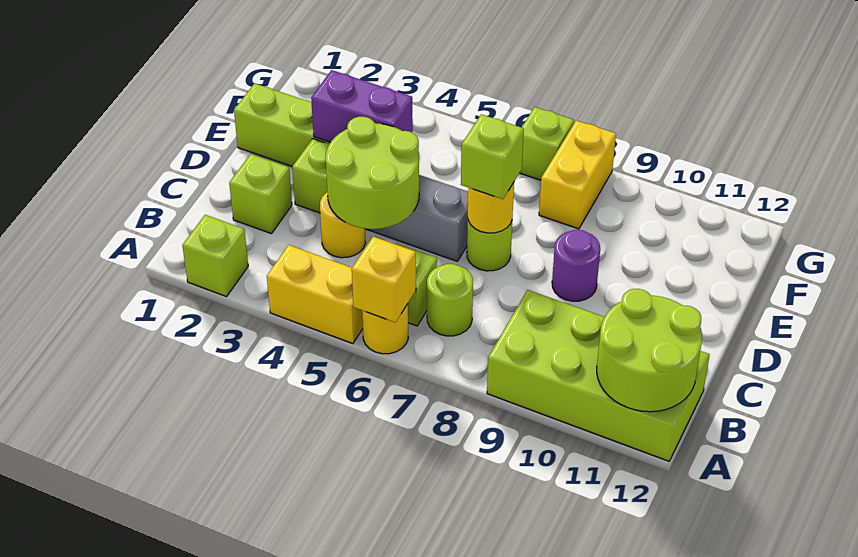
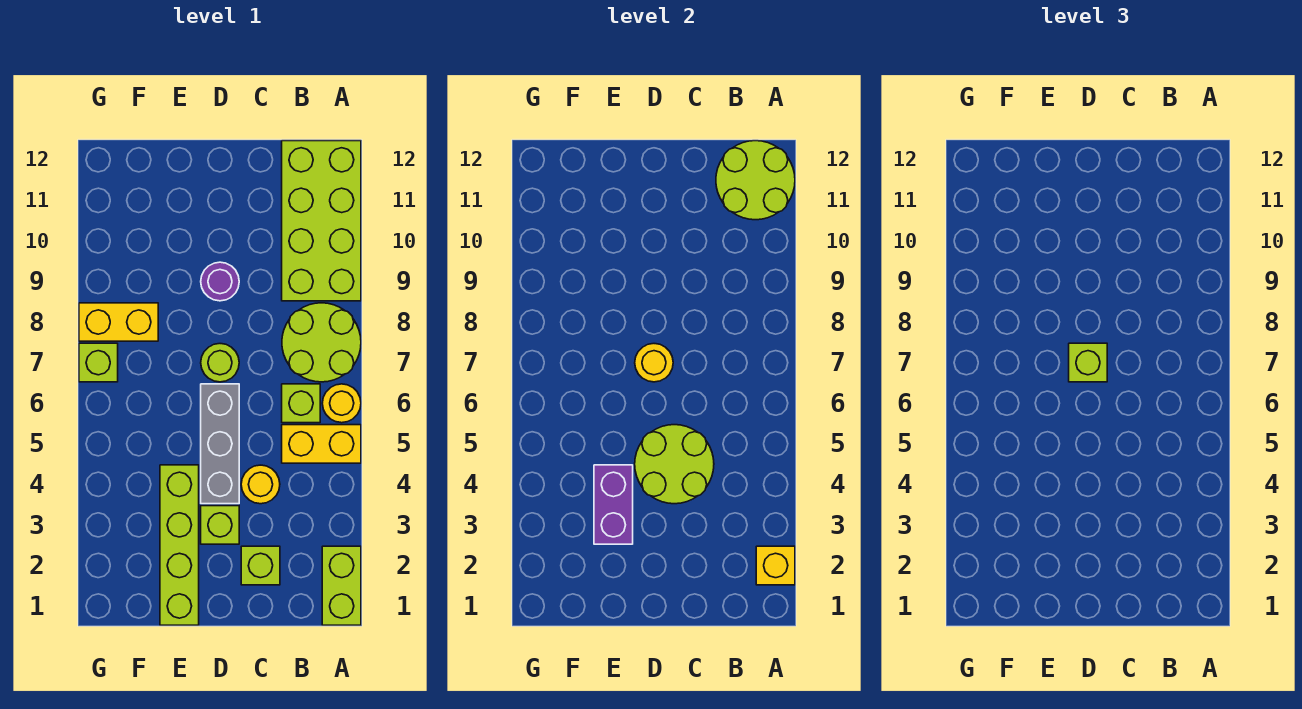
lime 1x1 brick [182,215,248,297] -> lime 1x2 brick [322,546,361,625]
yellow 1x2 brick [267,245,363,344] -> yellow 1x2 brick turned to [282,425,361,463]
yellow 1x1 brick [352,237,416,322] -> yellow 1x1 brick moved to [756,546,795,585]
lime 1x1 round brick [427,264,473,336] -> lime 2x2 round brick [282,303,361,382]

